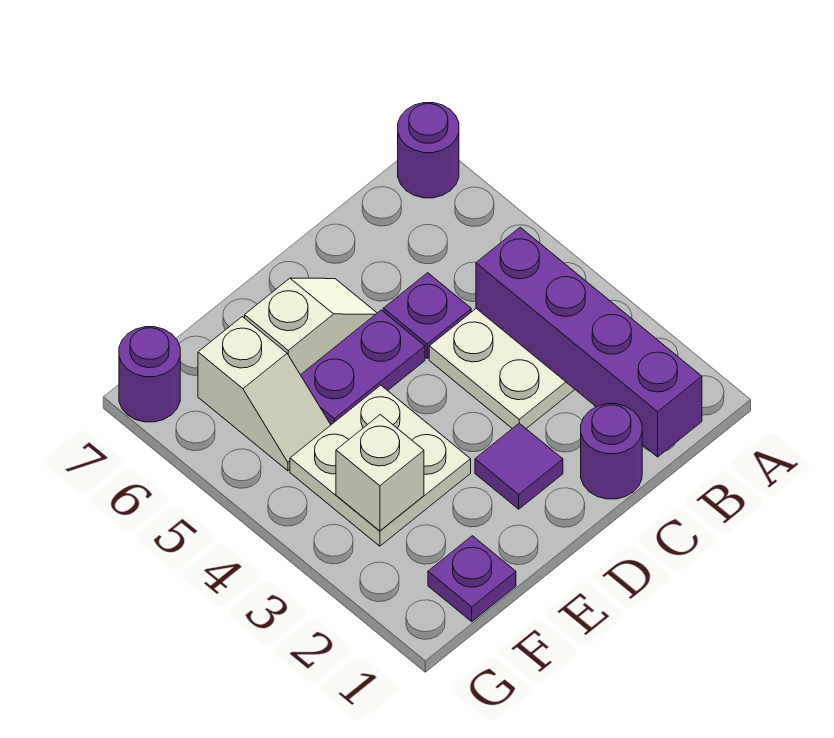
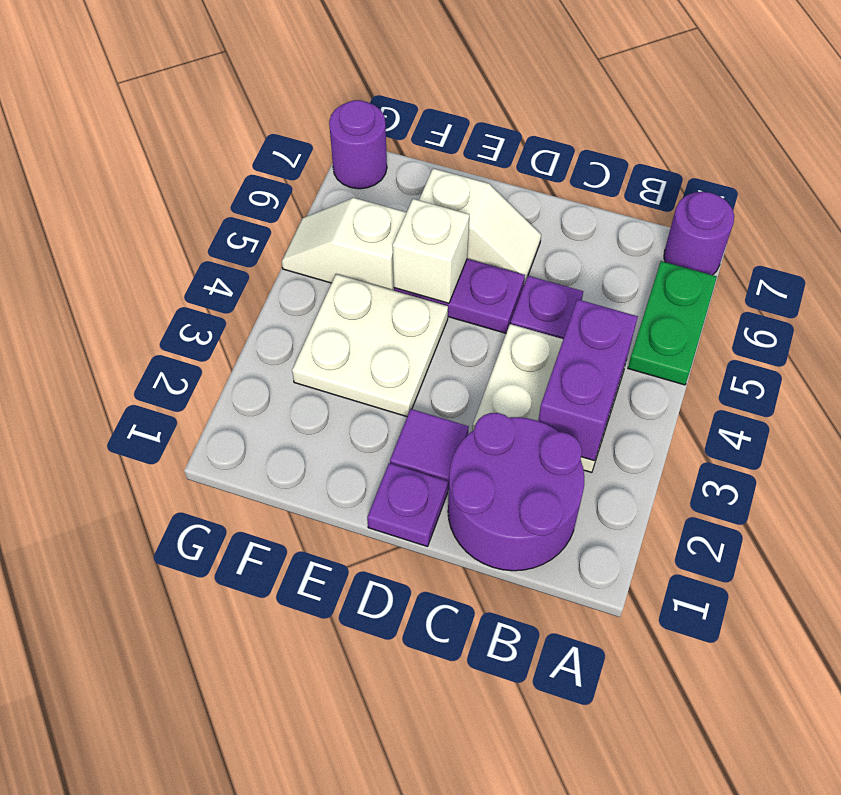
none -> green 1x2 plate [628,261,717,385]
purple 1x4 brick [476,227,702,457] -> purple 1x2 brick [538,299,638,461]
purple 1x1 round brick [581,404,642,499] -> purple 2x2 round brick [448,413,584,571]
purple 1x1 plate [428,536,516,622] -> purple 1x1 plate moved to [367,463,448,547]
white 1x1 brick [336,415,424,531] -> white 1x1 brick moved to [393,199,469,303]
white 1x2 slope [198,317,331,471] -> white 1x2 slope turned to [282,198,407,291]

